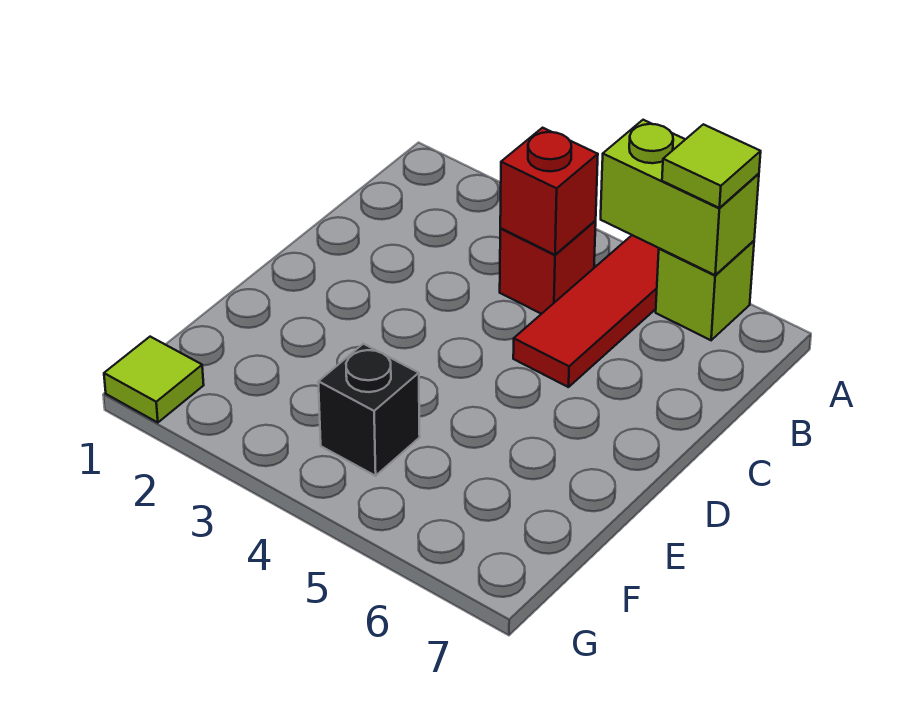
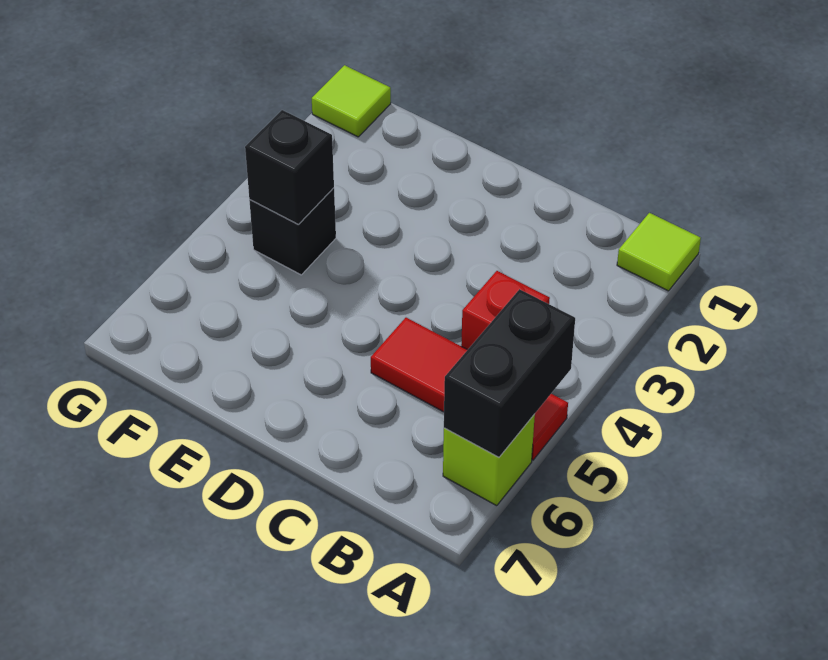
lime 1x2 brick [601,120,759,275] -> black 1x2 brick [444,289,575,457]
lime 1x1 tile [662,124,761,208] -> lime 1x1 tile moved to [617,213,701,291]
red 1x1 brick [500,128,598,255] -> none
none -> black 1x1 brick [245,110,334,224]

